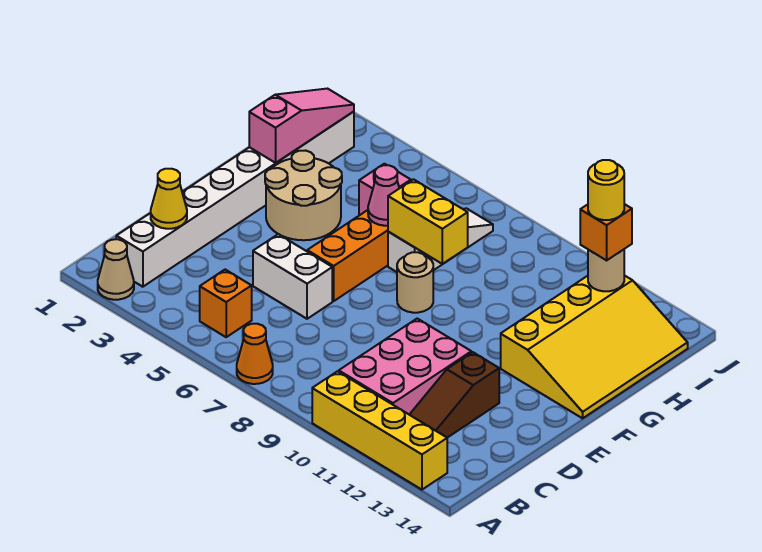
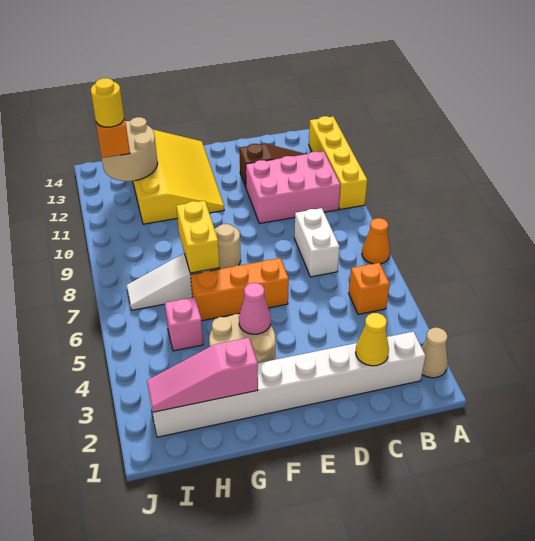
white 1x2 brick [253,234,332,319] -> white 1x2 brick moved to [294,208,340,277]
yellow 3x4 slope [501,275,688,418] -> yellow 3x4 slope turned to [133,130,224,224]
pink 1x1 cone [368,165,399,226] -> pink 1x1 cone moved to [239,283,271,334]
tan 1x1 round brick [588,250,624,291] -> tan 2x2 round brick [100,117,158,181]

